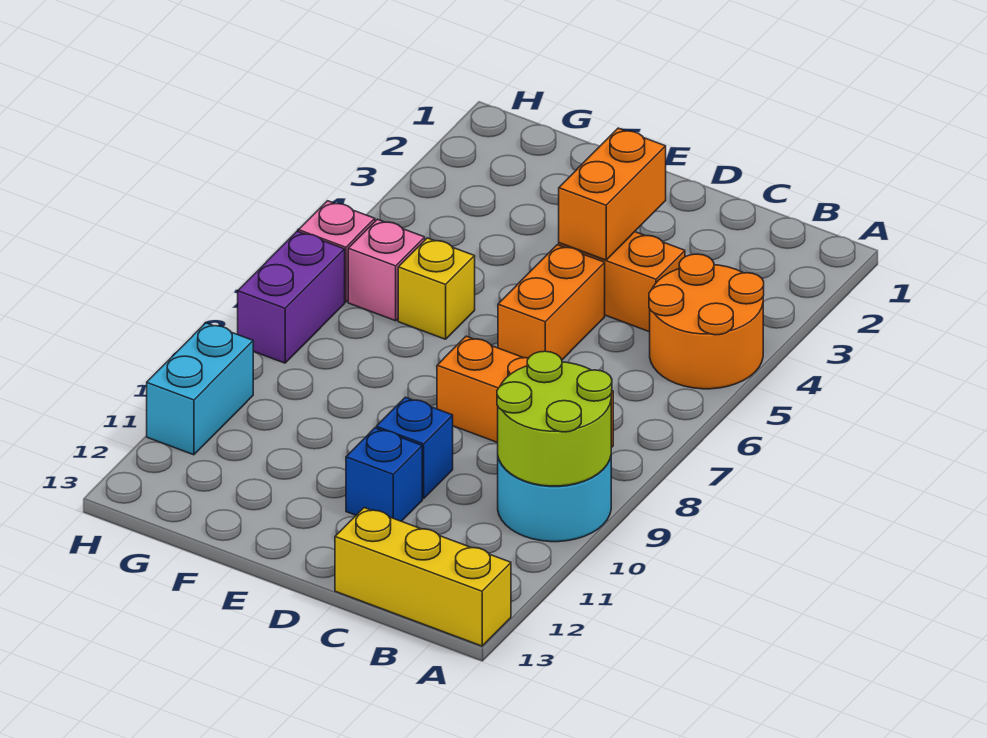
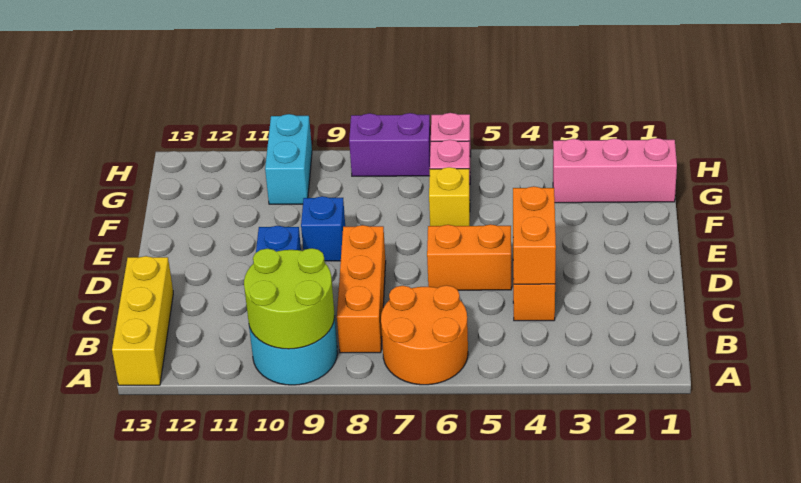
orange 2x2 round brick [649,254,764,389] -> orange 2x2 round brick moved to [381,285,468,385]
orange 1x2 brick [559,128,666,260] -> orange 1x2 brick turned to [513,186,556,284]
blue 1x1 brick [346,428,422,521] -> blue 1x1 brick moved to [301,196,345,261]
none -> pink 1x3 brick [553,138,677,203]
cyan 1x2 brick [147,323,253,455] -> cyan 1x2 brick turned to [265,114,312,204]

